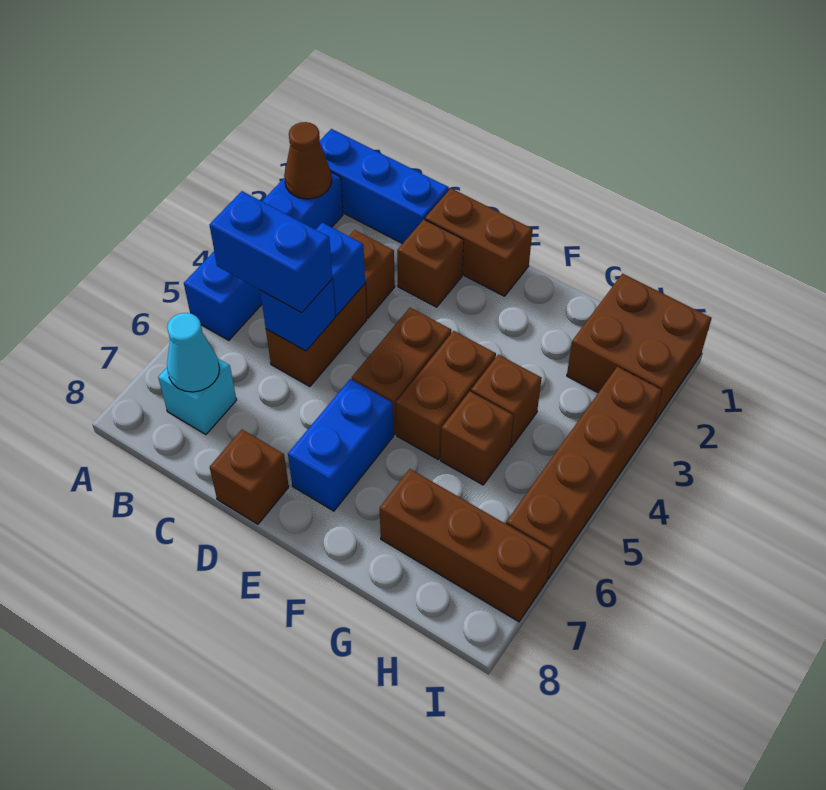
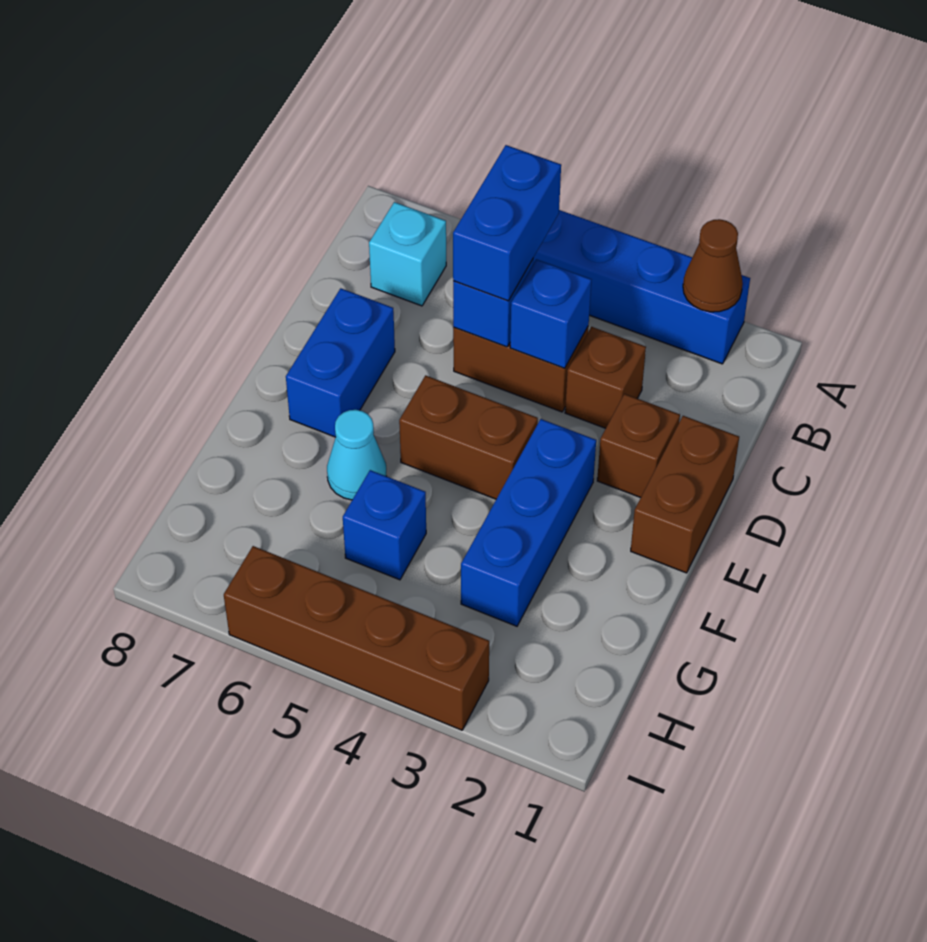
blue 1x3 brick [320,129,449,244] -> blue 1x3 brick moved to [461,419,596,626]
cyan 1x1 cone [167,313,220,392] -> cyan 1x1 cone moved to [327,410,386,500]
brown 1x1 brick [210,430,289,524] -> none
blue 1x2 brick [288,379,393,511] -> blue 1x2 brick turned to [286,288,395,437]
brown 1x2 brick [396,331,496,459] -> none
brown 1x1 brick [471,355,542,447] -> none
brown 1x1 brick [441,392,514,485] -> blue 1x1 brick [343,470,426,580]
brown 1x3 brick [380,469,552,622] -> none
brown 2x2 brick [567,274,711,422] -> none

